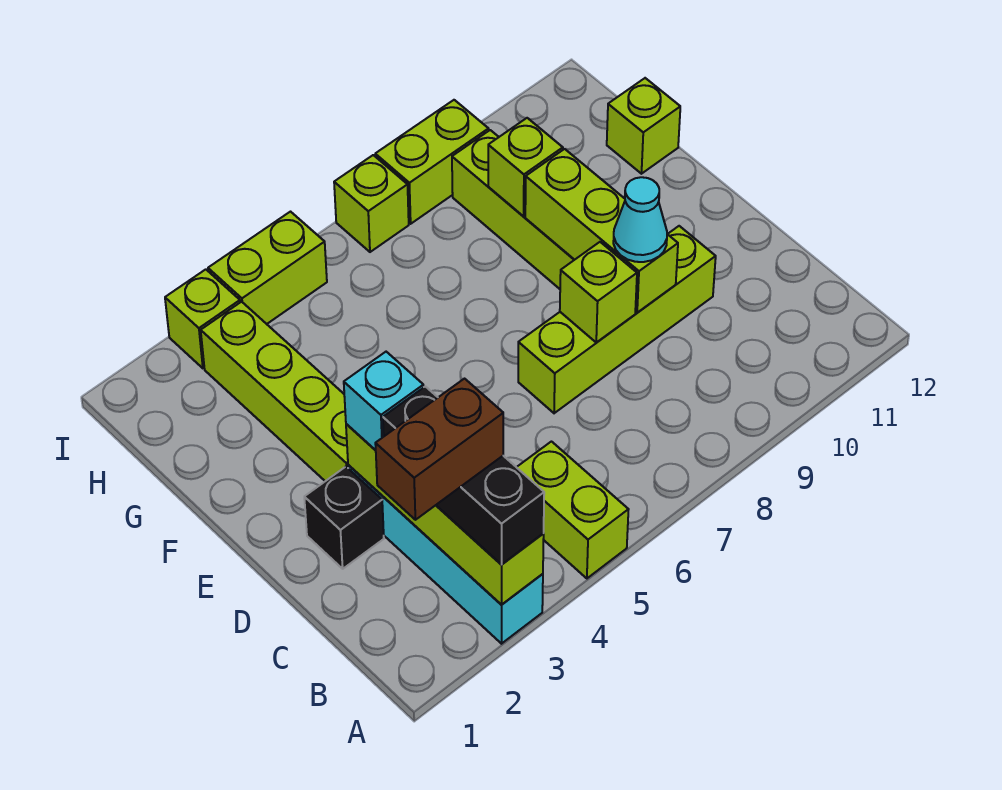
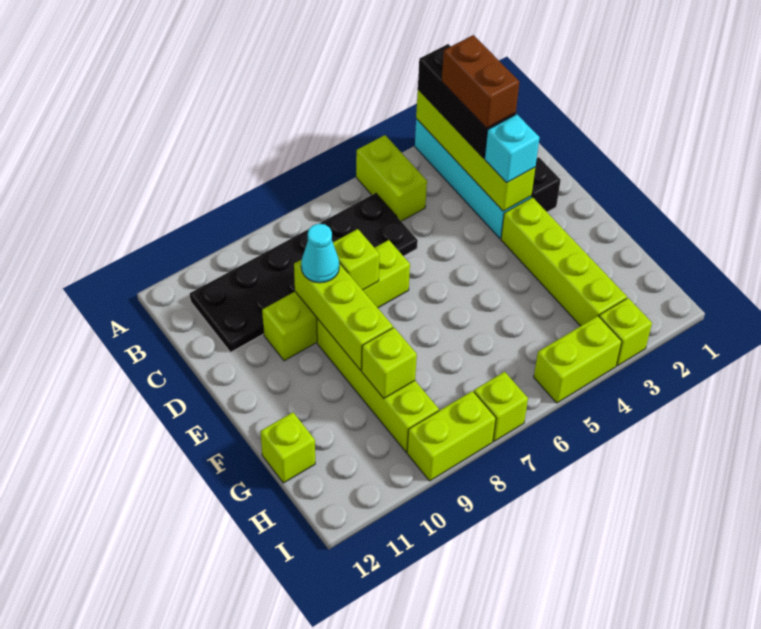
brown 1x2 brick [375,379,503,520] -> brown 1x2 brick turned to [442,35,519,128]
none -> black 2x6 plate [190,193,418,352]

